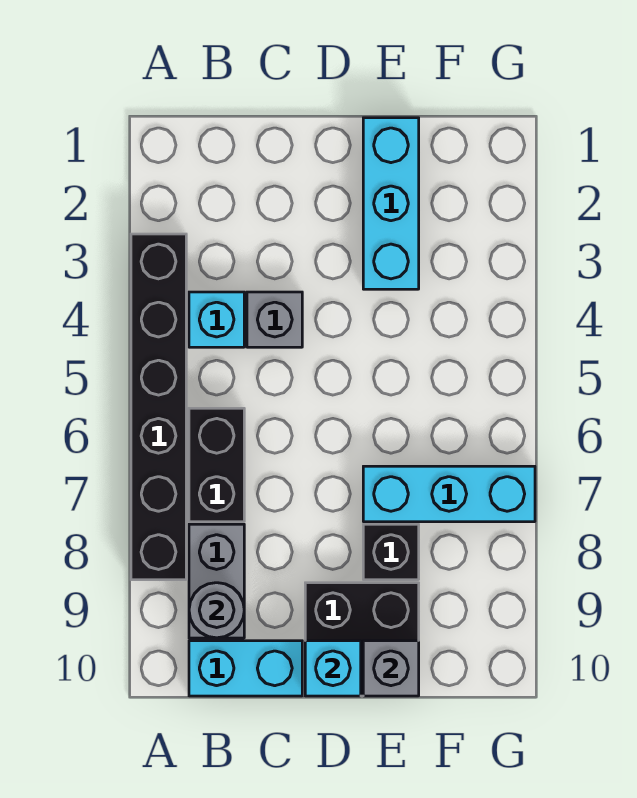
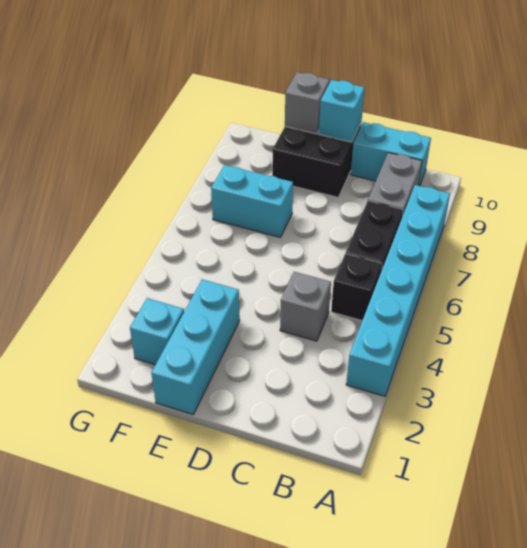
black 1x6 brick [131,234,186,580] -> cyan 1x6 brick [346,185,450,396]
cyan 1x1 brick [189,292,244,347] -> cyan 1x1 brick moved to [130,298,184,365]
grey 1x1 round brick [189,583,244,638] -> none
cyan 1x3 brick [363,466,535,522] -> cyan 1x2 brick [211,165,293,237]
black 1x1 brick [363,524,419,580] -> black 1x1 brick moved to [331,254,382,321]

